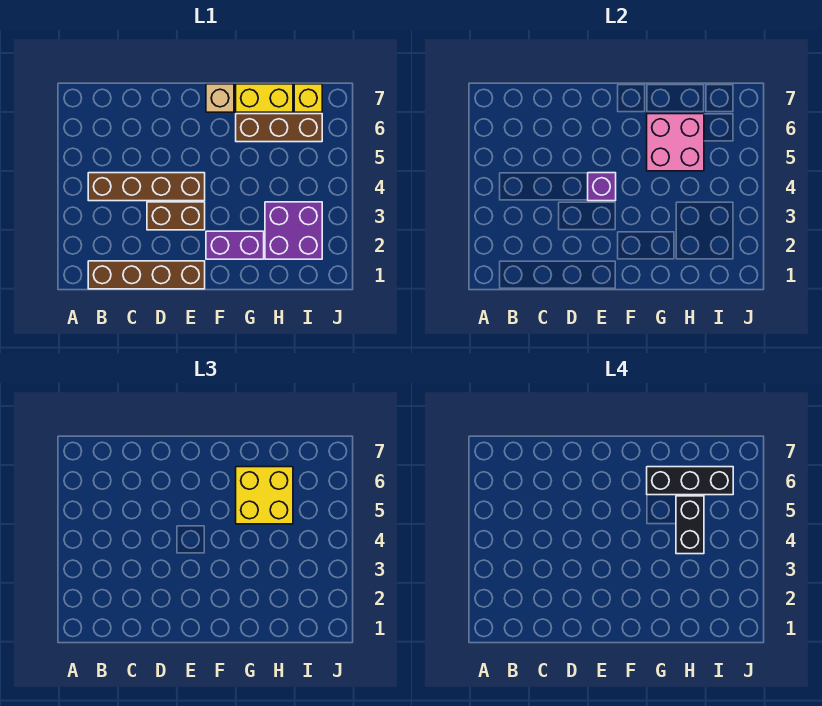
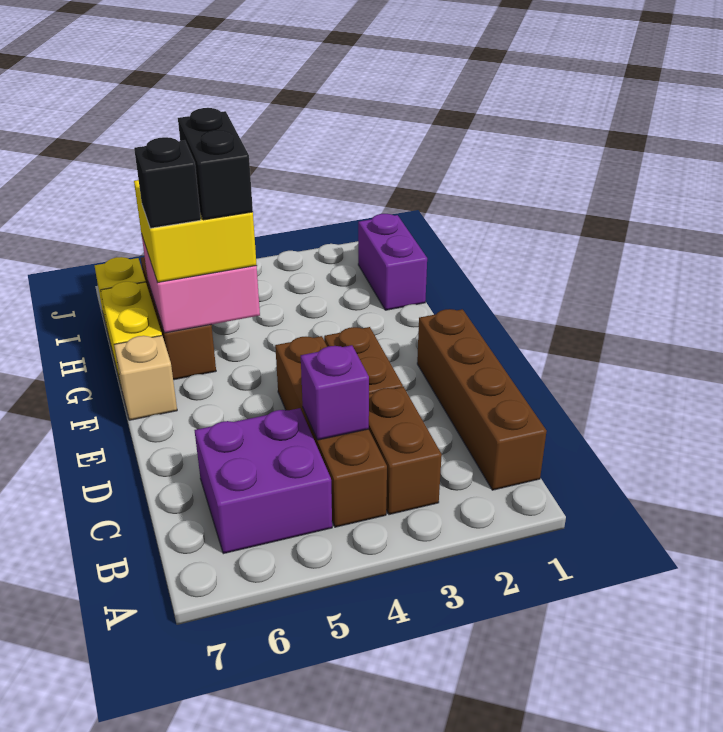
none -> brown 1x2 brick [369,387,442,515]
purple 1x1 brick [588,173,616,201] -> purple 1x1 brick moved to [301,345,369,440]
purple 1x2 brick [206,231,264,259] -> purple 1x2 brick moved to [358,214,427,310]
black 1x3 brick [647,467,733,495] -> black 1x1 brick [134,137,201,228]
purple 2x2 brick [265,202,322,259] -> purple 2x2 brick moved to [194,408,332,554]
black 1x2 brick [676,496,704,554] -> black 1x2 brick turned to [178,108,253,220]

